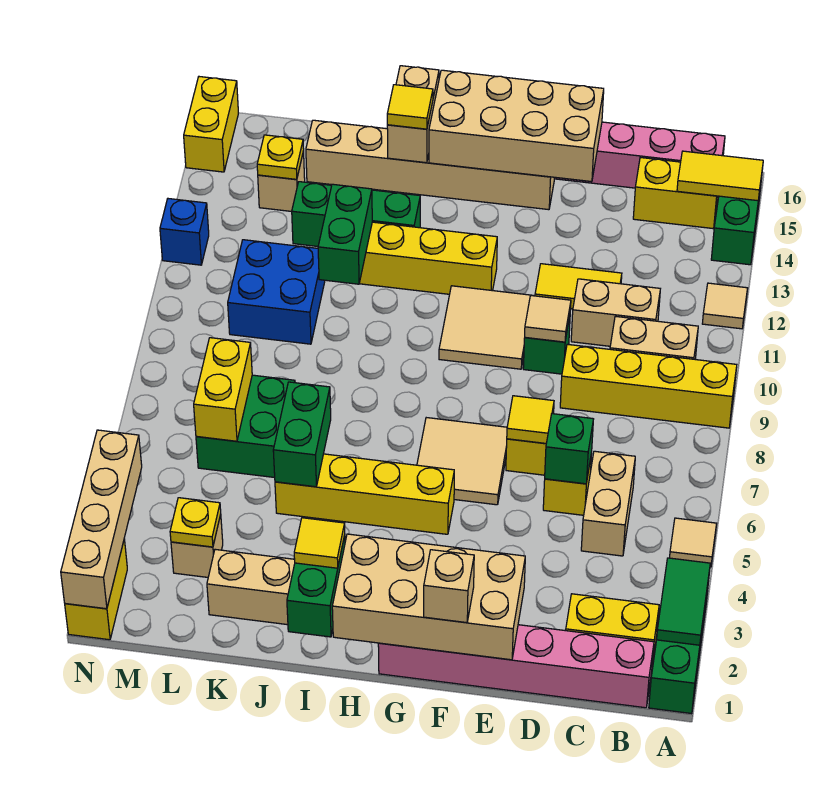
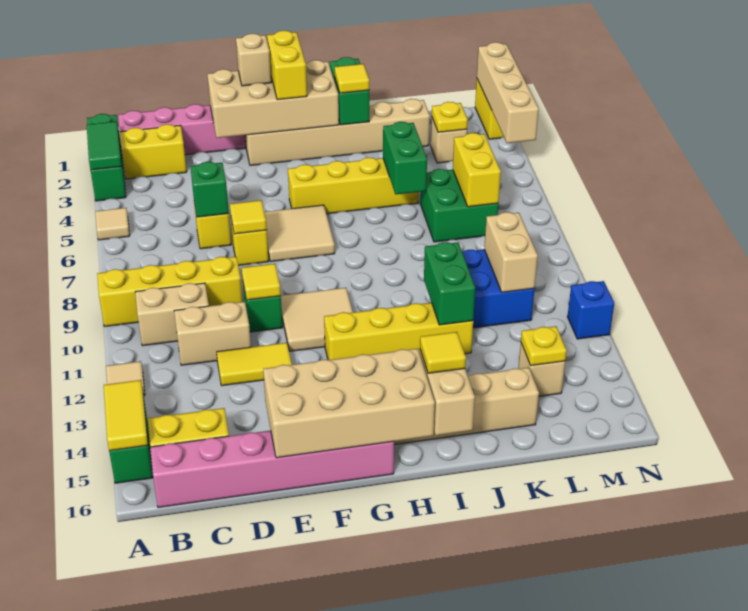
yellow 1x2 tile [677,151,763,201] -> yellow 1x2 tile turned to [104,380,148,451]
tan 1x2 brick [581,451,635,556] -> tan 1x2 brick moved to [484,212,538,292]
tan 1x1 tile [525,296,571,342] -> yellow 1x1 tile [242,264,281,300]
green 1x3 brick [292,182,420,246] -> none
yellow 1x2 brick [184,77,238,172] -> yellow 1x2 brick moved to [267,31,307,100]

